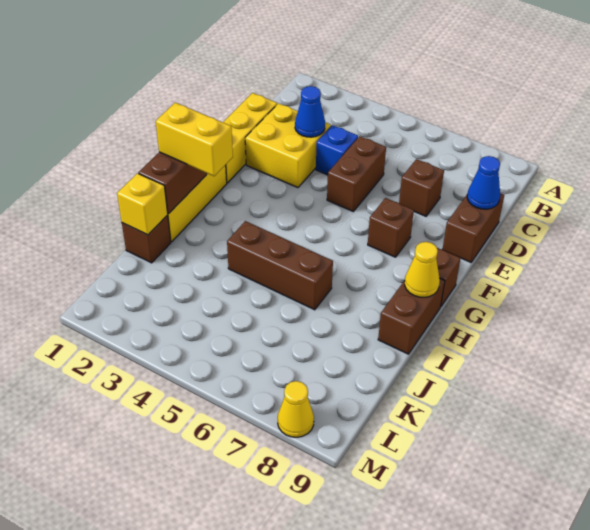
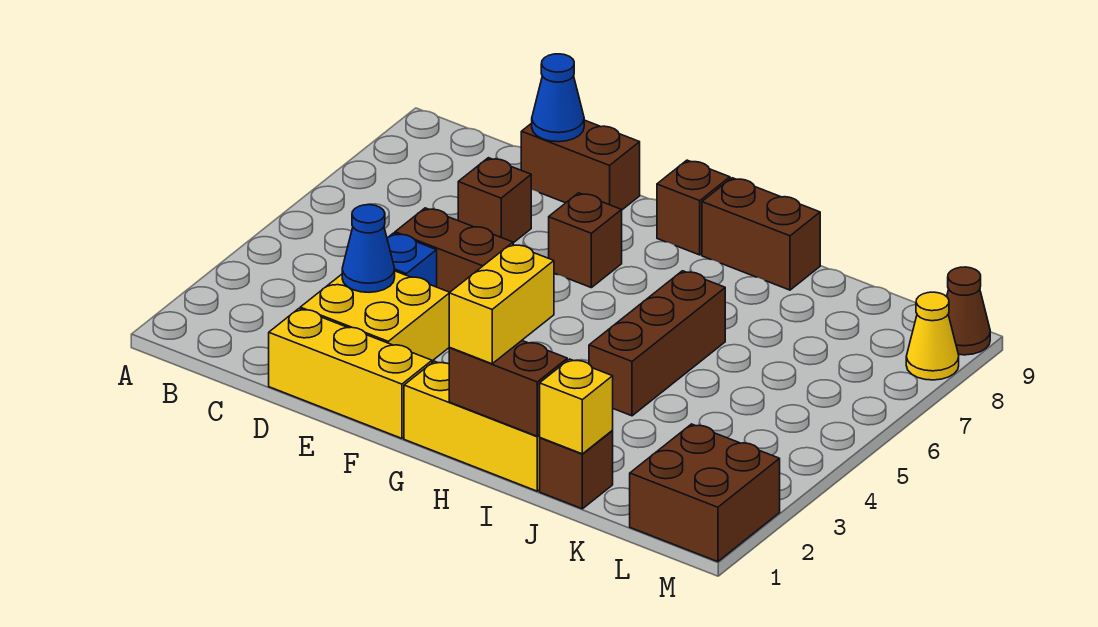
yellow 1x1 cone [405,242,440,297] -> none
none -> brown 2x2 brick [630,424,780,562]
none -> brown 1x1 cone [947,267,990,355]

